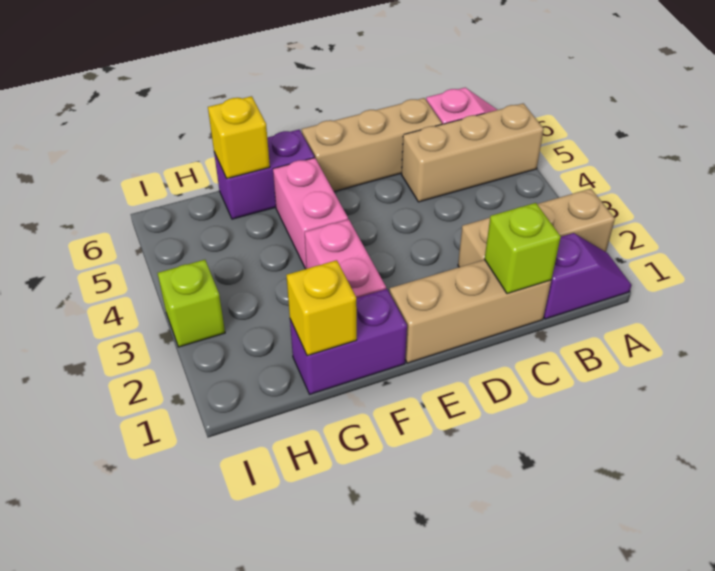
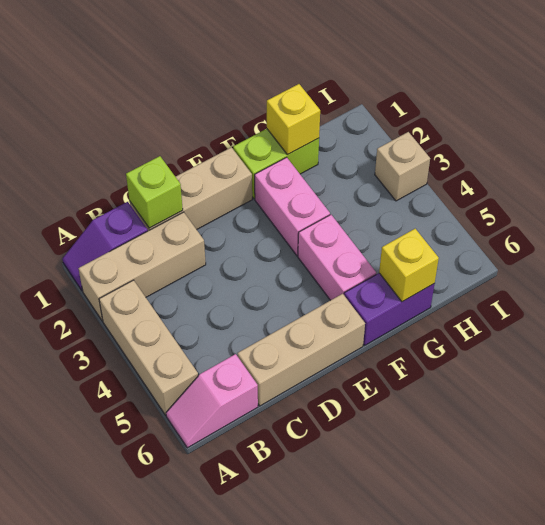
tan 1x3 brick [402,103,544,202] -> tan 1x3 brick turned to [99,280,198,415]
purple 1x2 brick [290,289,407,394] -> lime 1x2 brick [233,129,319,199]
lime 1x1 brick [158,260,225,347] -> tan 1x1 brick [375,132,430,201]

